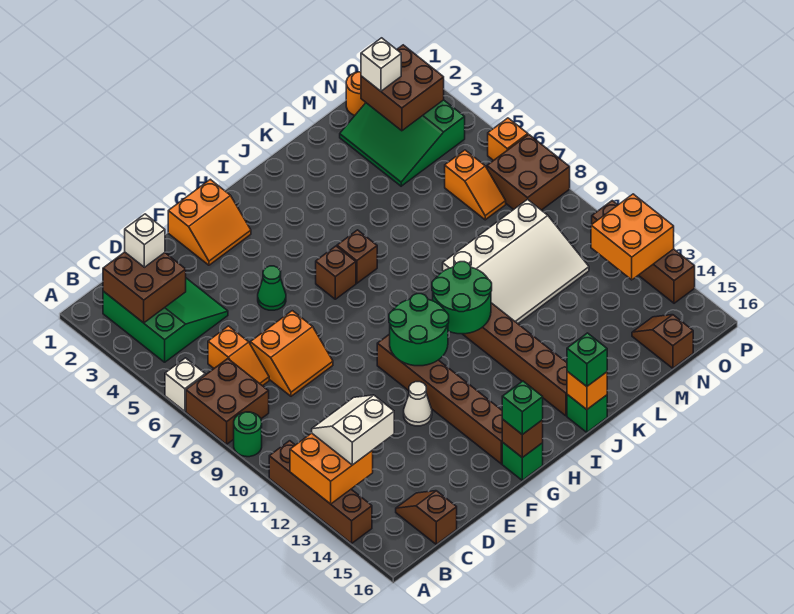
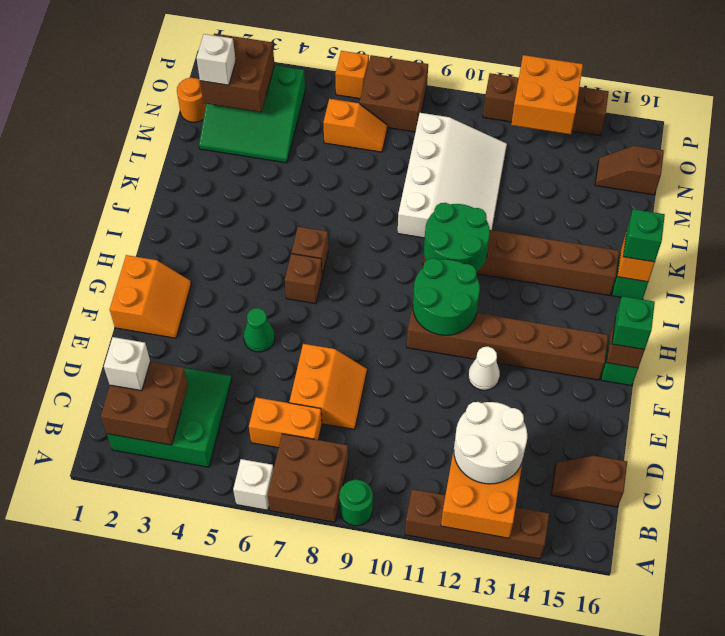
white 2x2 slope [312,395,394,465] -> white 2x2 round brick [454,402,527,484]
orange 1x2 slope [208,326,269,386] -> orange 1x2 brick [249,397,322,448]

